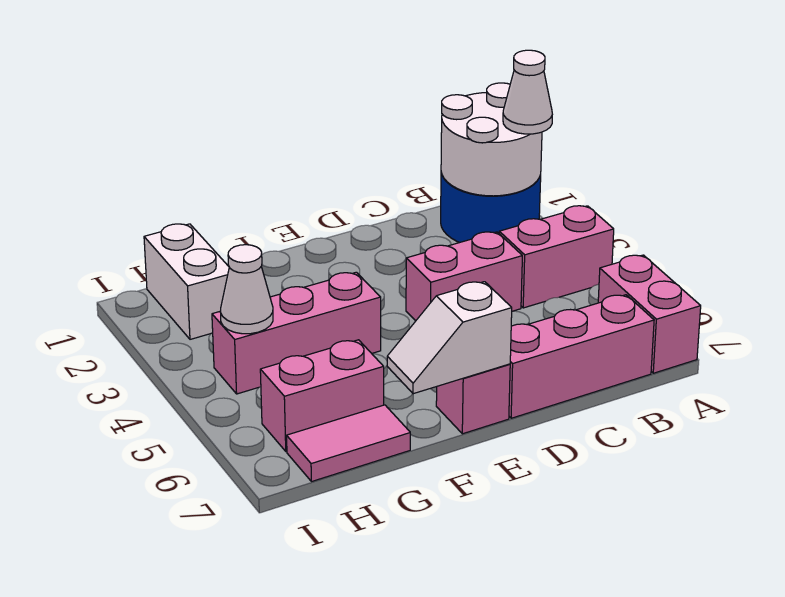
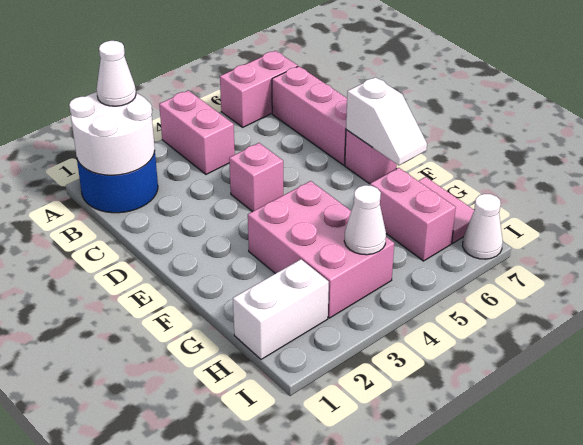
pink 1x2 brick [406,232,522,321] -> pink 1x1 brick [229,143,283,212]
pink 1x3 brick [212,272,381,394] -> pink 2x3 brick [248,181,394,318]
none -> white 1x1 cone [463,194,503,259]

